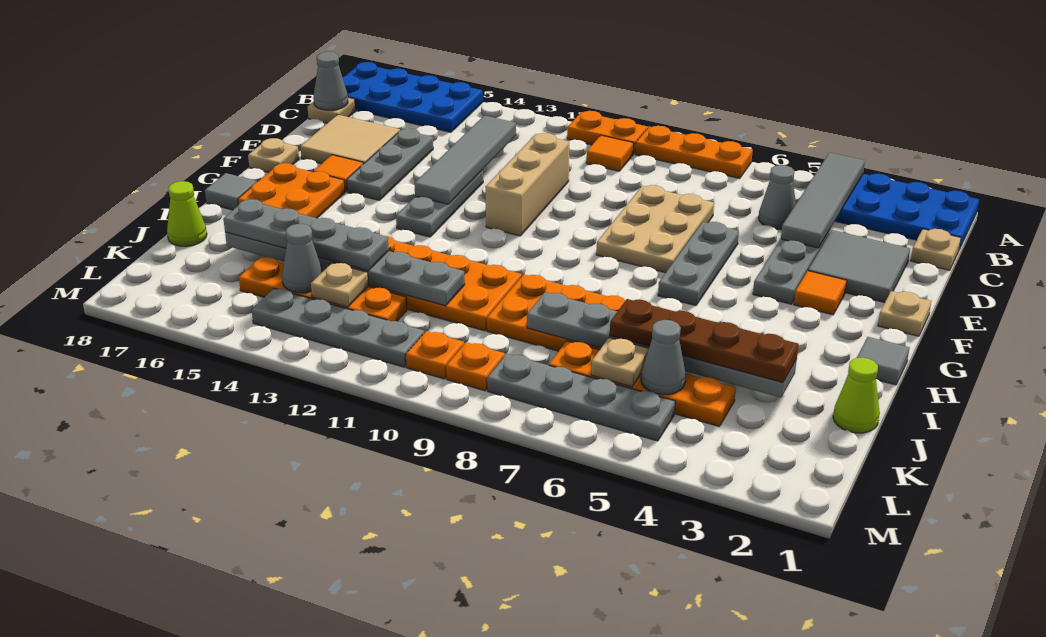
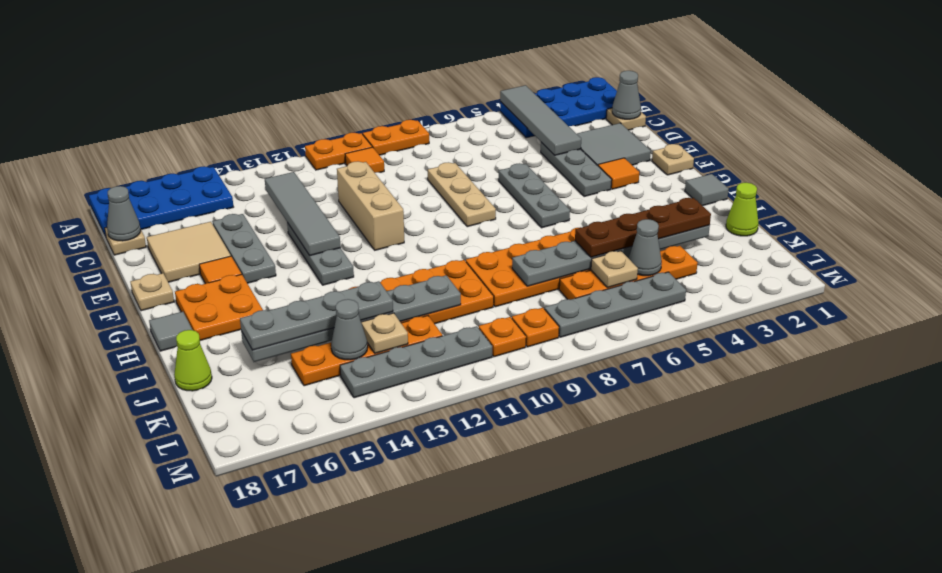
orange 1x3 plate [635,126,753,179] -> orange 1x2 plate [363,120,429,155]
grey 1x1 cone [759,165,796,229] -> grey 1x1 cone moved to [612,71,641,119]
tan 2x3 plate [596,185,714,273] -> tan 1x3 plate [428,162,496,227]

